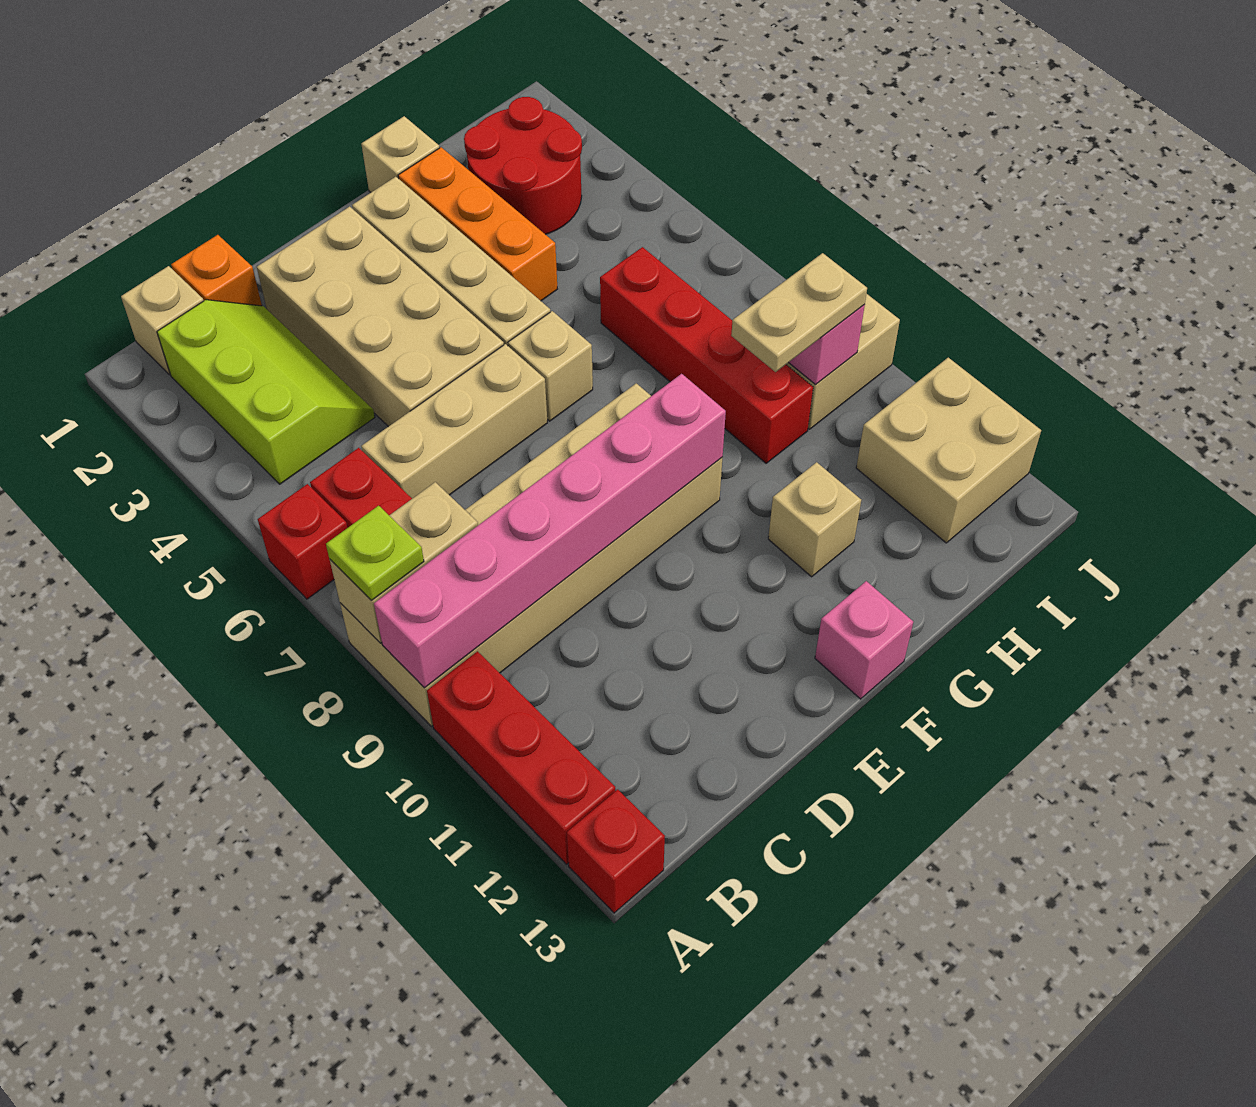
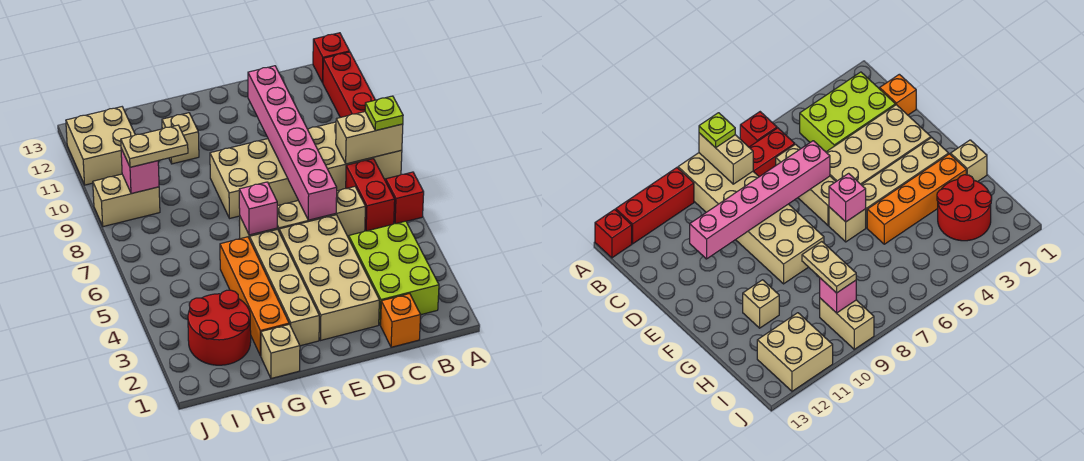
pink 1x6 brick [374,374,726,688] -> pink 1x6 brick turned to [248,66,337,220]
tan 1x1 brick [121,266,204,375] -> none
lime 2x3 slope [157,300,375,484] -> lime 2x3 brick [349,221,439,325]
pink 1x1 brick [815,581,913,699] -> pink 1x1 brick moved to [239,182,277,235]
orange 1x3 brick [398,147,557,301] -> orange 1x4 brick [220,237,289,356]
red 1x4 brick [600,247,813,463] -> none

